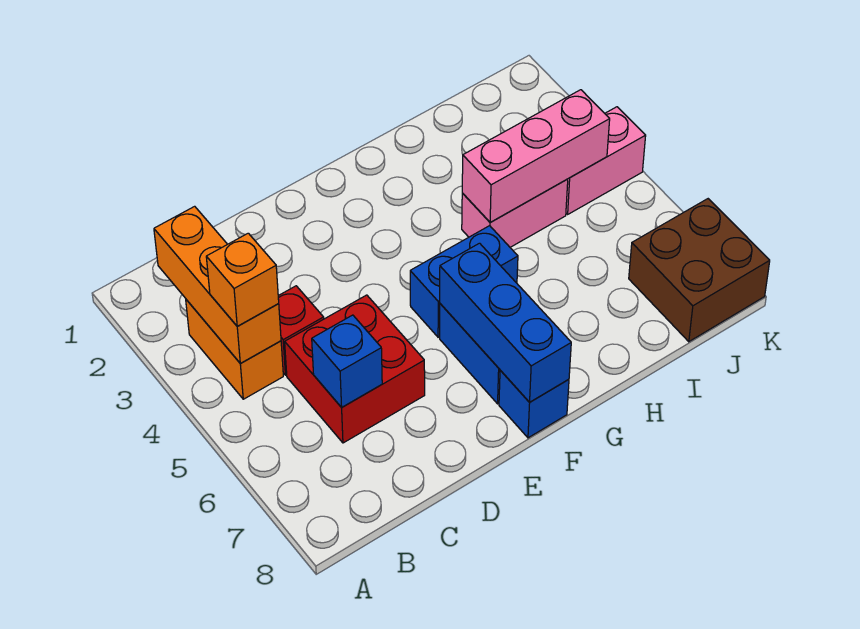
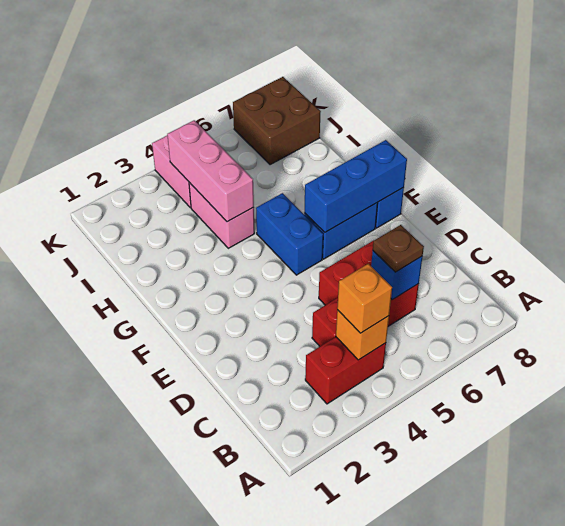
orange 1x3 brick [154,206,281,364] -> orange 1x1 brick [336,310,389,360]
orange 1x2 brick [186,300,283,399] -> red 1x2 brick [305,337,386,404]
none -> brown 1x1 plate [373,225,424,272]

